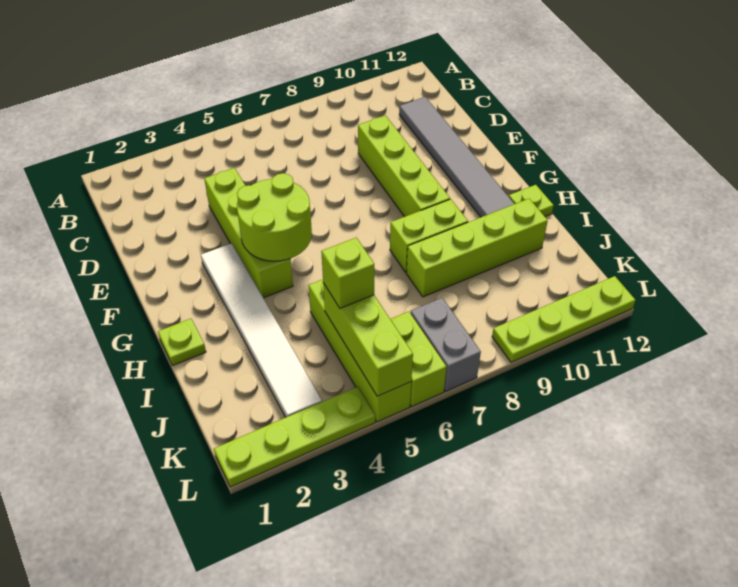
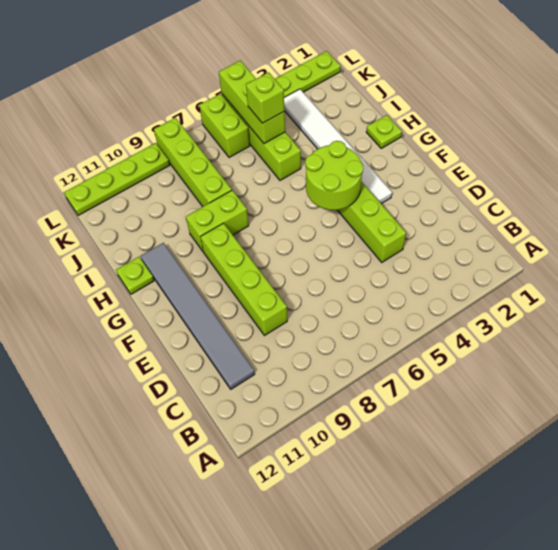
lime 1x4 brick [406,199,548,297] -> lime 1x4 brick turned to [154,118,232,207]
grey 1x2 brick [411,298,481,392] -> none

